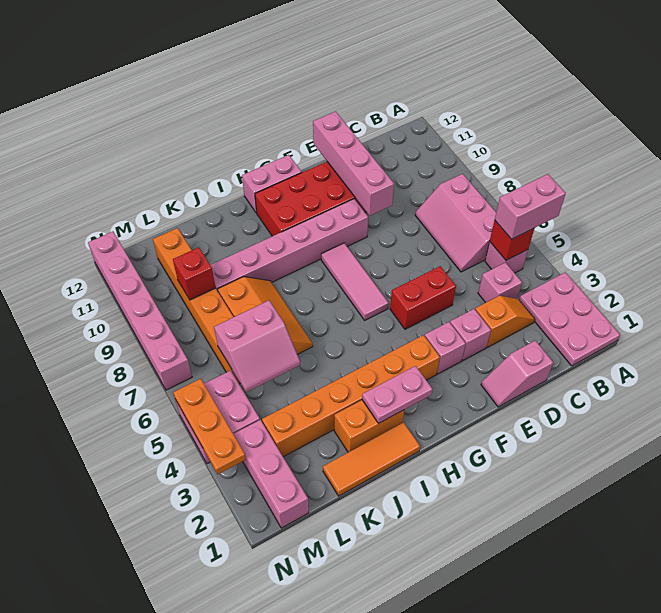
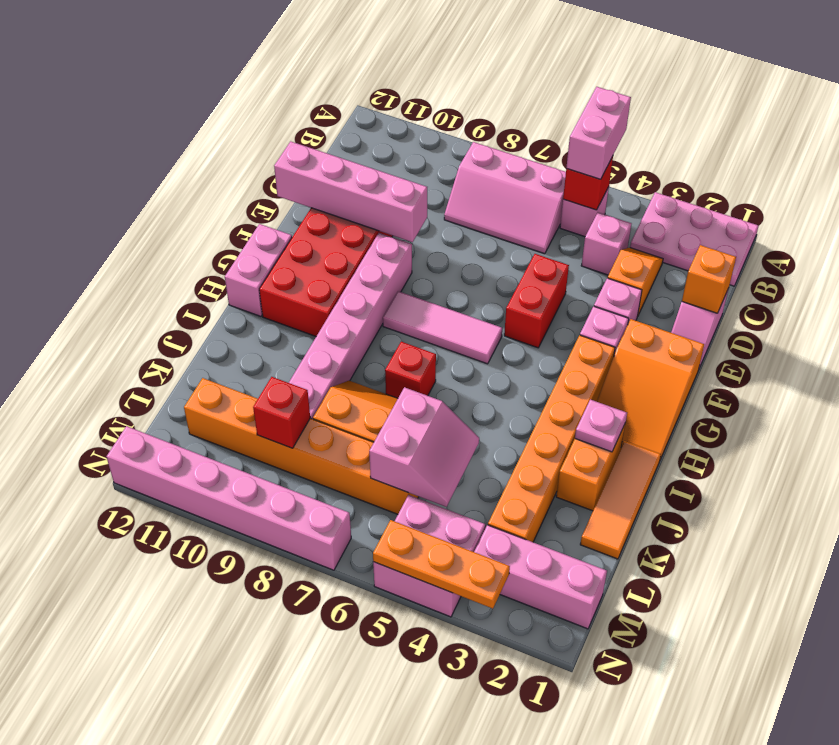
none -> orange 1x1 brick [682,245,736,313]
none -> orange 2x3 slope [597,319,704,459]
pink 1x2 plate [362,366,433,424] -> pink 1x1 plate [575,400,627,452]
none -> red 1x1 brick [385,342,436,398]

